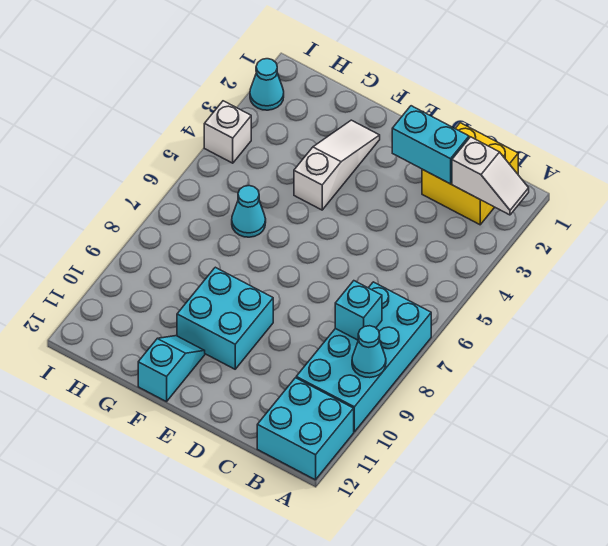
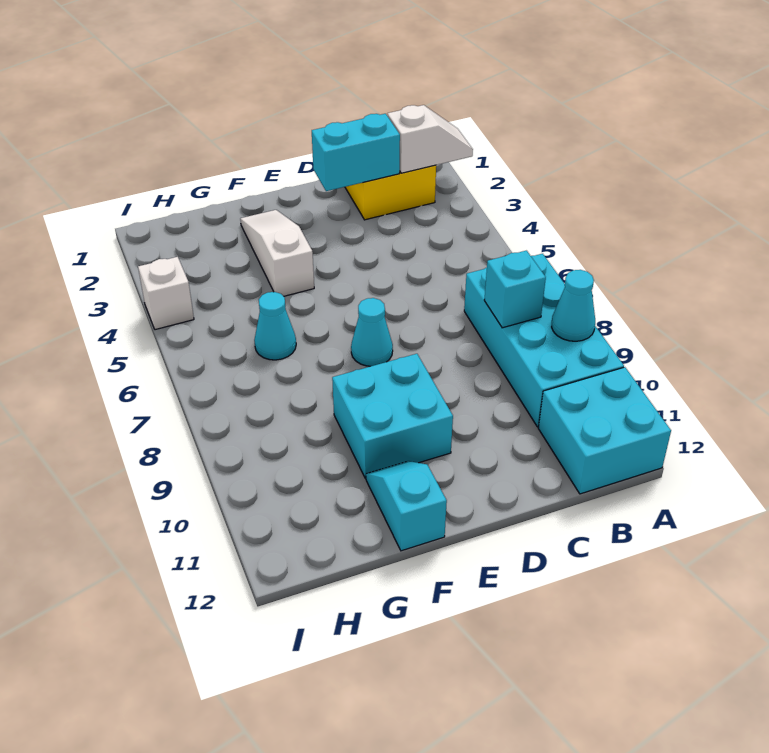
cyan 1x1 cone [250,59,284,110] -> cyan 1x1 cone moved to [351,298,393,366]

